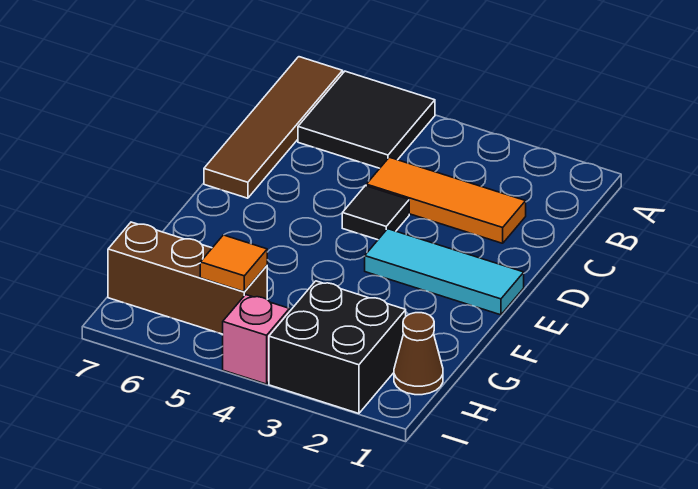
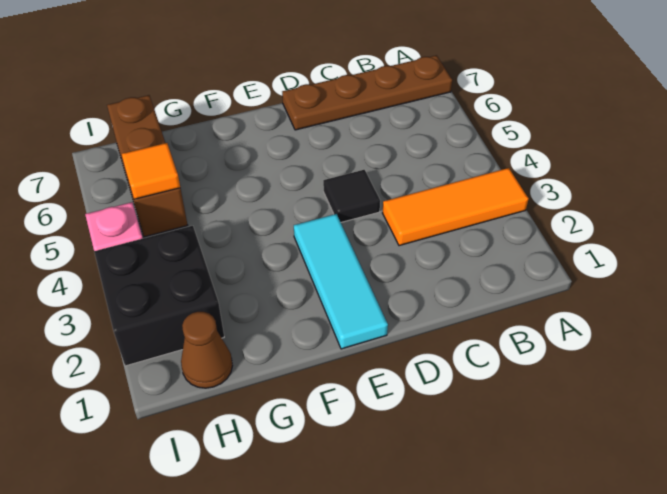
black 2x2 tile [298,71,435,168] -> none
brown 1x4 tile [204,57,343,198] -> brown 1x4 plate [282,55,452,130]
orange 1x3 tile [366,157,526,243] -> orange 1x3 tile turned to [383,168,528,246]

